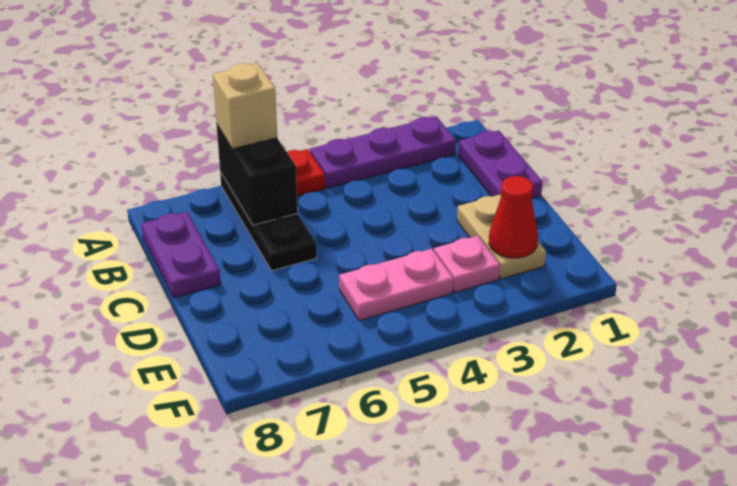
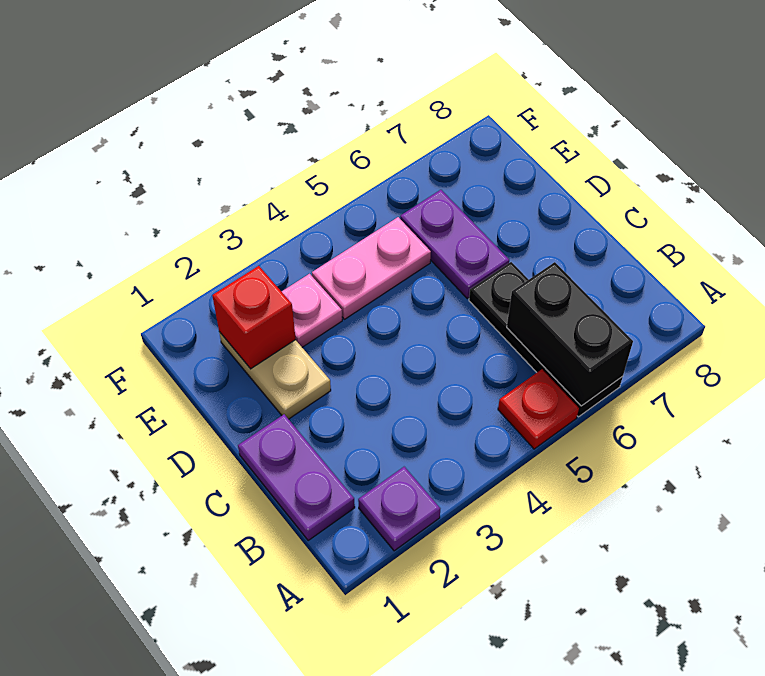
purple 1x3 plate [310,116,456,188] -> purple 1x1 plate [358,467,440,551]
tan 1x1 brick [213,63,277,149] -> none
purple 1x2 plate [141,212,221,298] -> purple 1x2 plate moved to [400,190,509,299]
red 1x1 cone [489,176,538,258] -> red 1x1 brick [212,266,296,369]

